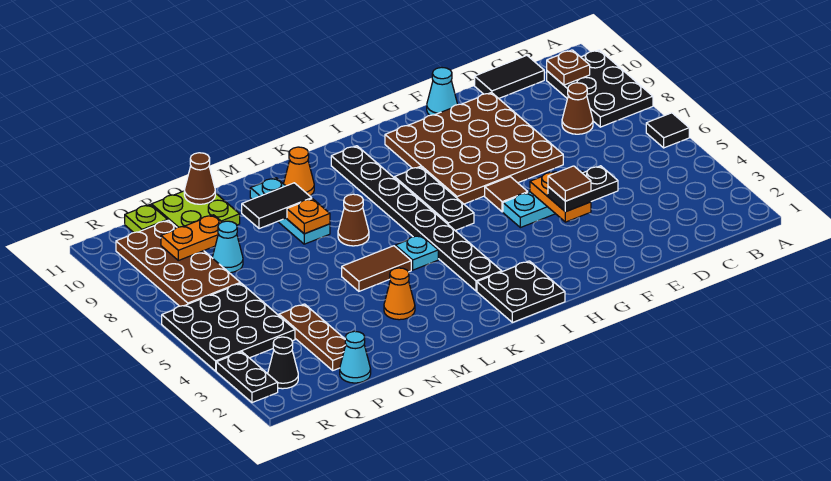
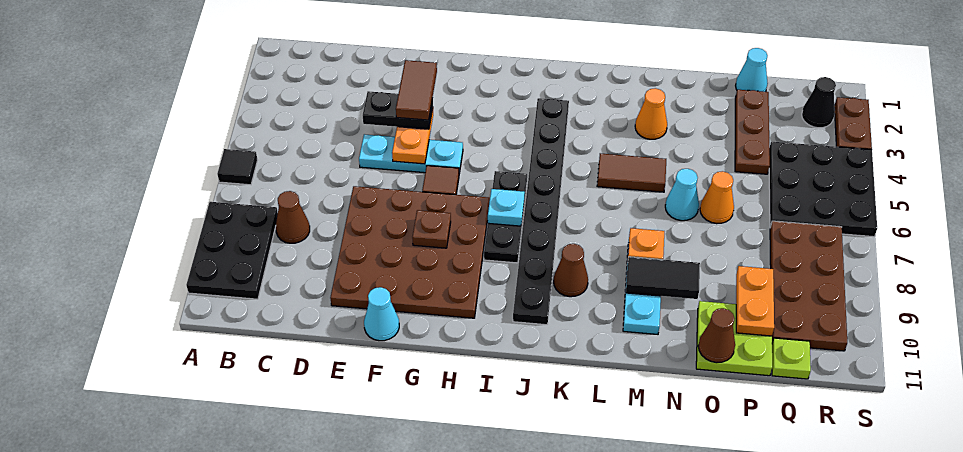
brown 1x1 plate [547,50,590,85] -> brown 1x1 plate moved to [412,210,451,248]
black 1x2 tile [475,56,544,98] -> none
brown 1x1 tile [548,166,591,201] -> brown 1x2 tile [396,60,437,120]
black 2x2 plate [477,261,565,322] -> none
cyan 1x1 plate [395,235,438,270] -> cyan 1x1 plate moved to [488,189,525,226]
brown 1x1 cone [338,194,369,246] -> brown 1x1 cone moved to [554,244,588,297]
orange 1x1 cone [284,147,314,196] -> orange 1x1 cone moved to [700,171,734,224]
cyan 1x1 cone [212,221,243,273] -> cyan 1x1 cone moved to [665,169,699,221]
orange 1x2 plate [161,215,222,261] -> orange 1x2 plate turned to [736,266,774,336]
black 1x2 plate [216,352,278,403] -> brown 1x2 plate [834,97,872,149]

